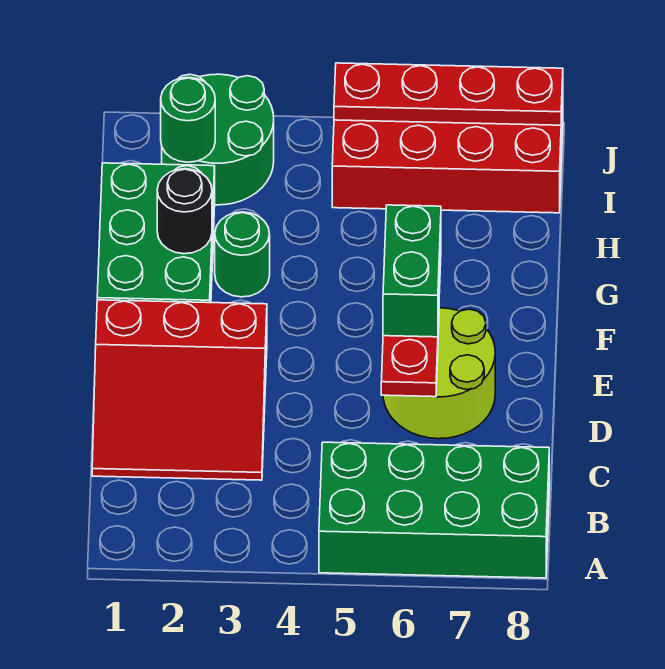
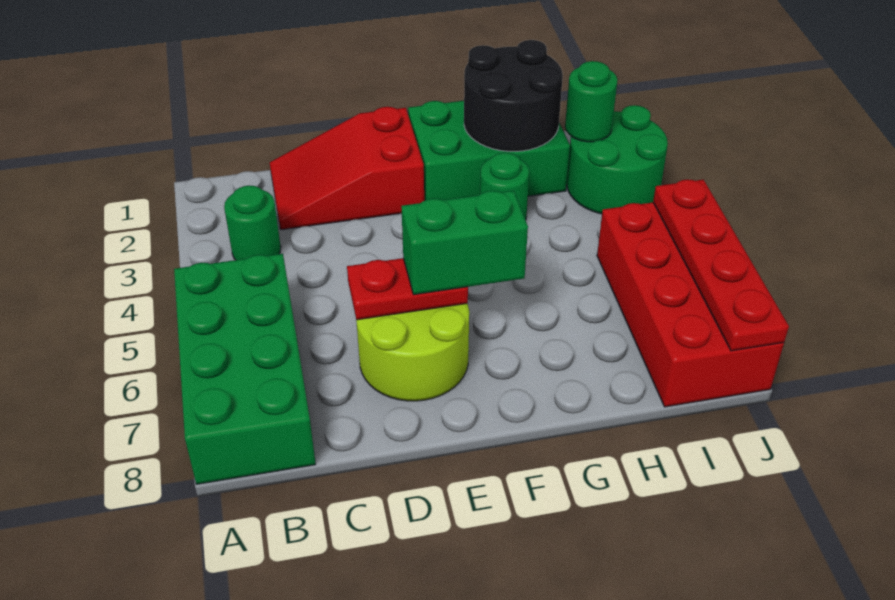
none -> green 1x1 round brick [224,186,281,260]
red 3x3 slope [92,300,267,480] -> red 2x3 slope [270,107,424,230]
black 1x1 round brick [157,169,212,254] -> black 2x2 round brick [464,40,563,151]

